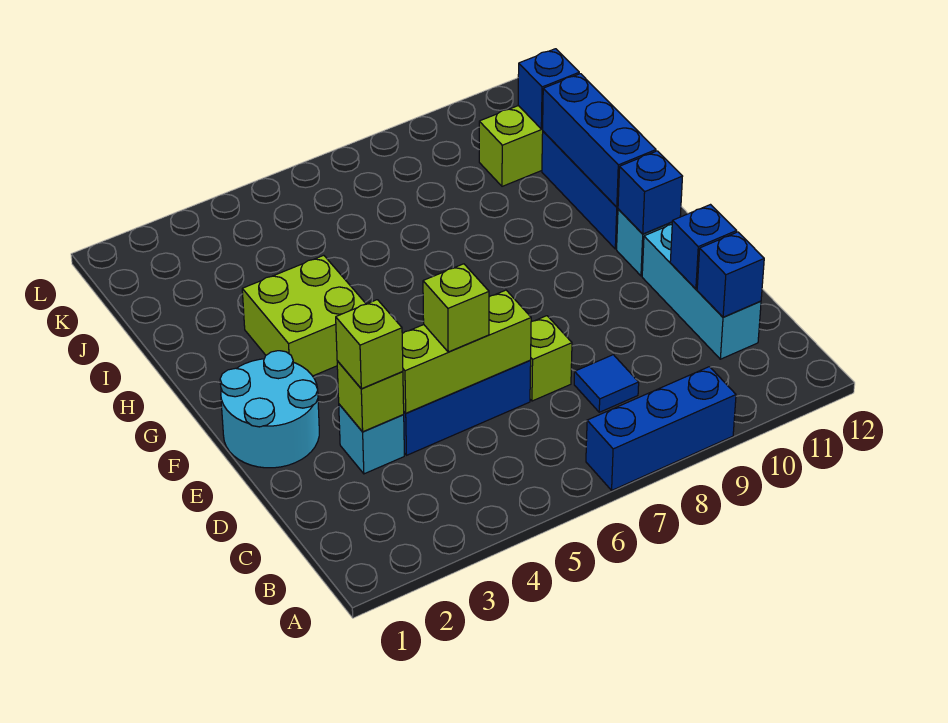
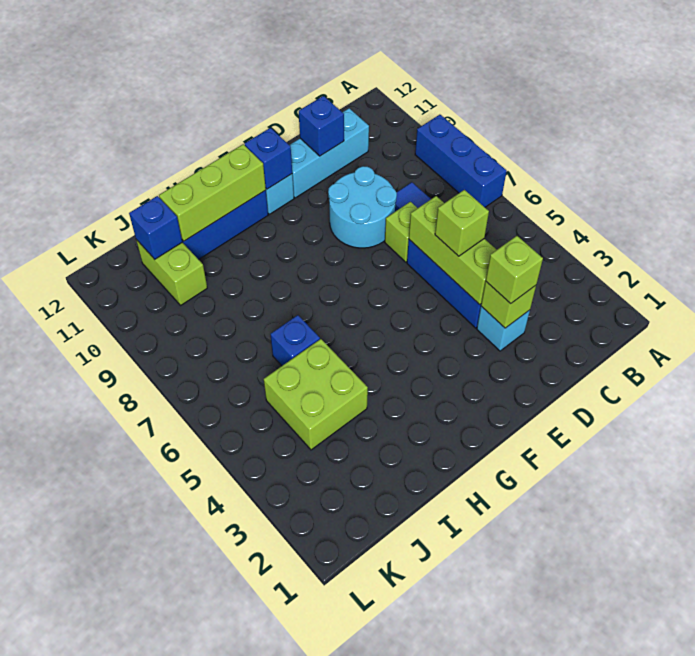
blue 1x1 brick [697,232,764,317] -> blue 1x1 brick moved to [270,315,320,366]
cyan 2x2 round brick [220,351,319,468] -> cyan 2x2 round brick moved to [328,166,397,248]
lime 2x2 brick [242,255,366,376] -> lime 2x2 brick moved to [264,339,368,450]
blue 1x3 brick [543,74,656,207] -> lime 1x3 brick [159,144,266,241]

